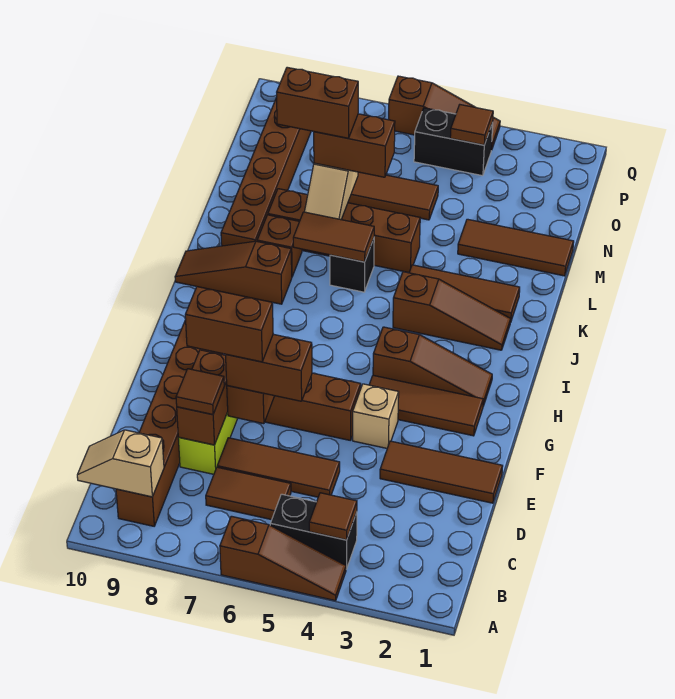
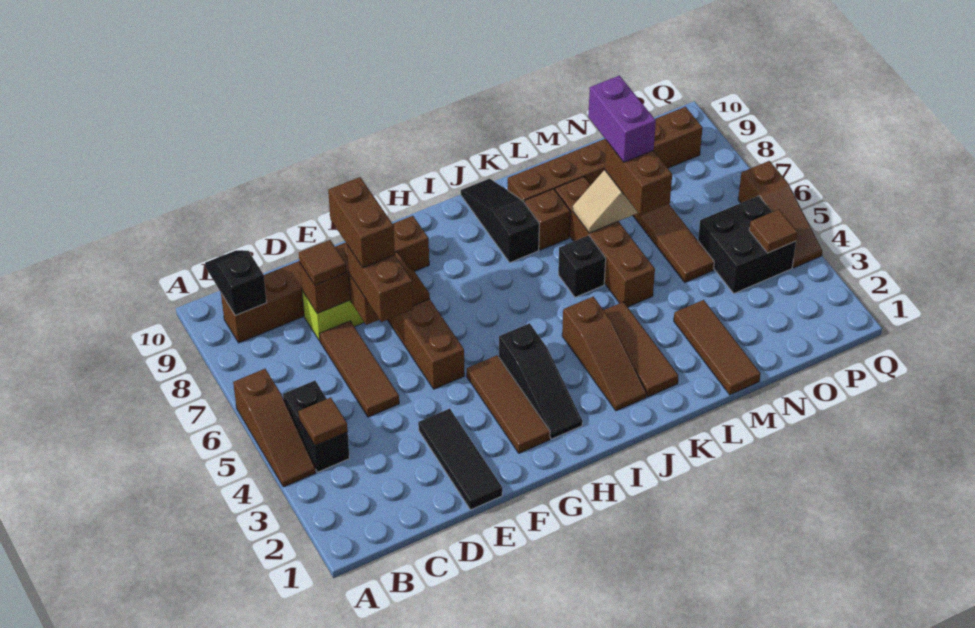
tan 1x2 slope [77,430,164,497] -> black 1x2 slope [205,250,267,316]
brown 1x2 tile [206,467,291,520] -> none
brown 1x3 tile [380,441,503,503] -> black 1x3 tile [418,409,502,510]
tan 1x1 brick [353,384,399,448] -> none
brown 1x3 slope [373,327,492,406] -> black 1x3 slope [499,323,582,439]
brown 1x3 slope [175,241,292,304] -> black 1x3 slope [461,179,539,263]
brown 1x2 tile [293,212,374,262] -> none
brown 1x2 brick [277,67,358,138] -> purple 1x2 brick [588,76,656,162]
black 1x2 brick [414,108,493,176] -> black 2x2 brick [698,196,796,293]

